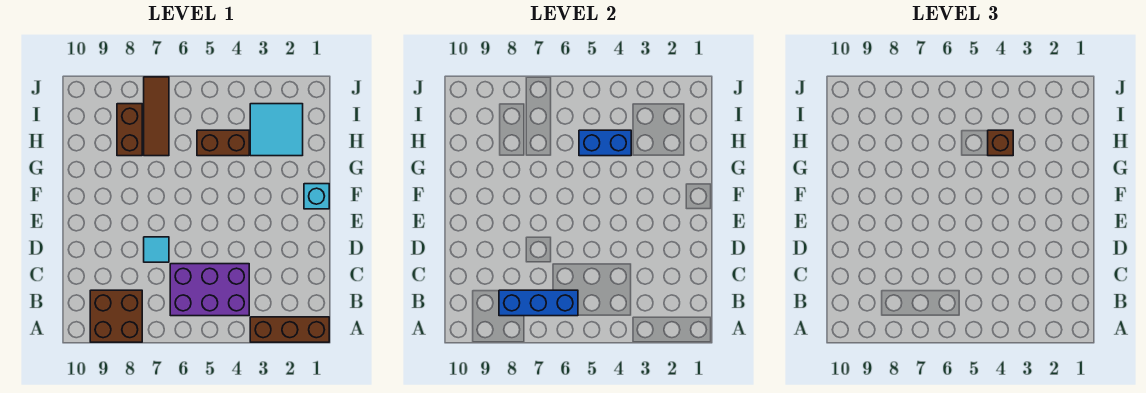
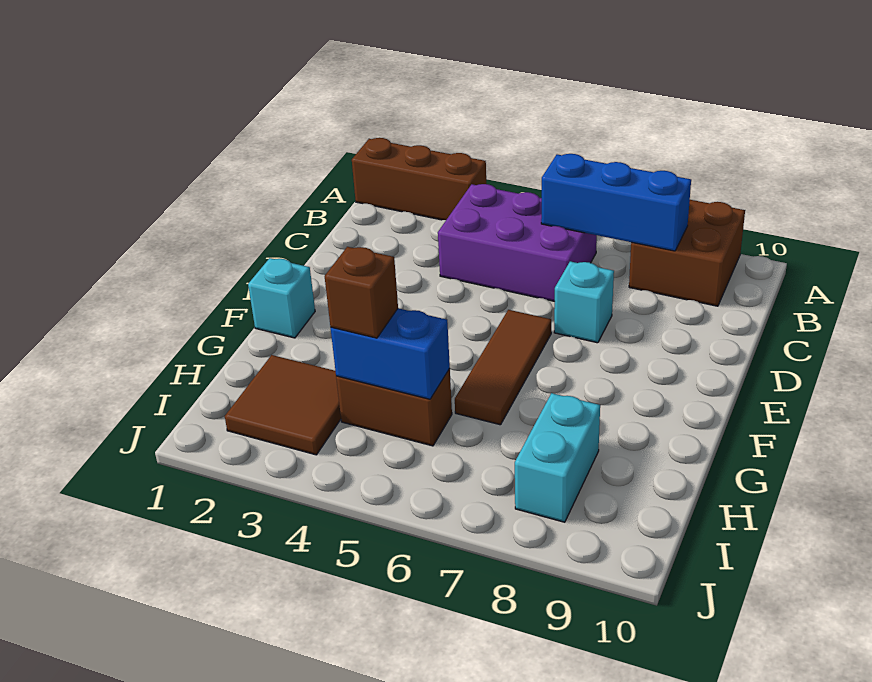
cyan 1x1 tile [144,237,169,262] -> cyan 1x1 brick [554,261,614,343]
cyan 2x2 tile [250,104,303,156] -> brown 2x2 tile [225,355,341,455]
brown 1x3 tile [144,77,169,156] -> brown 1x3 tile moved to [455,310,551,425]
brown 1x2 brick [117,104,142,156] -> cyan 1x2 brick [515,393,600,522]

